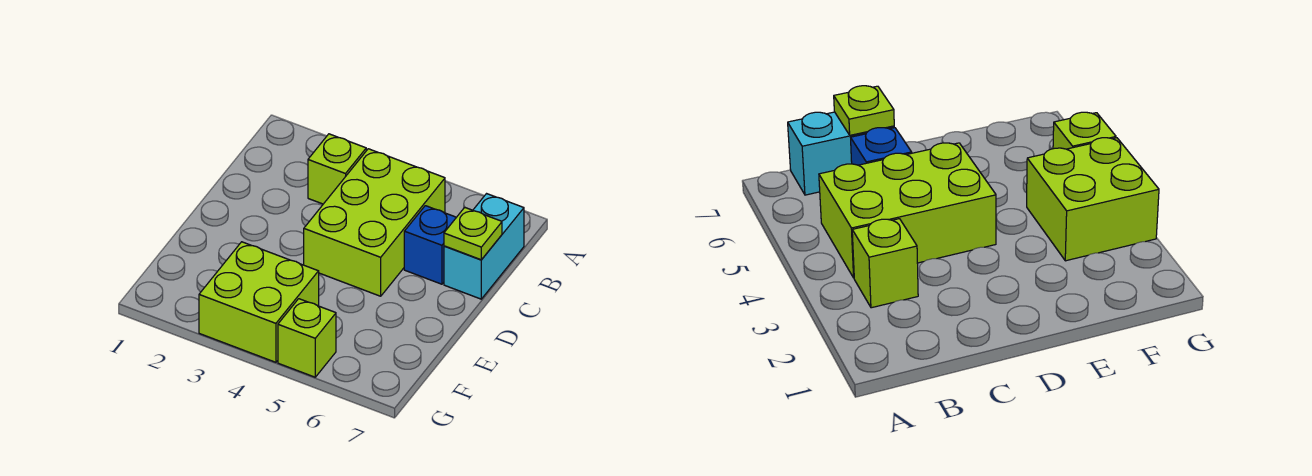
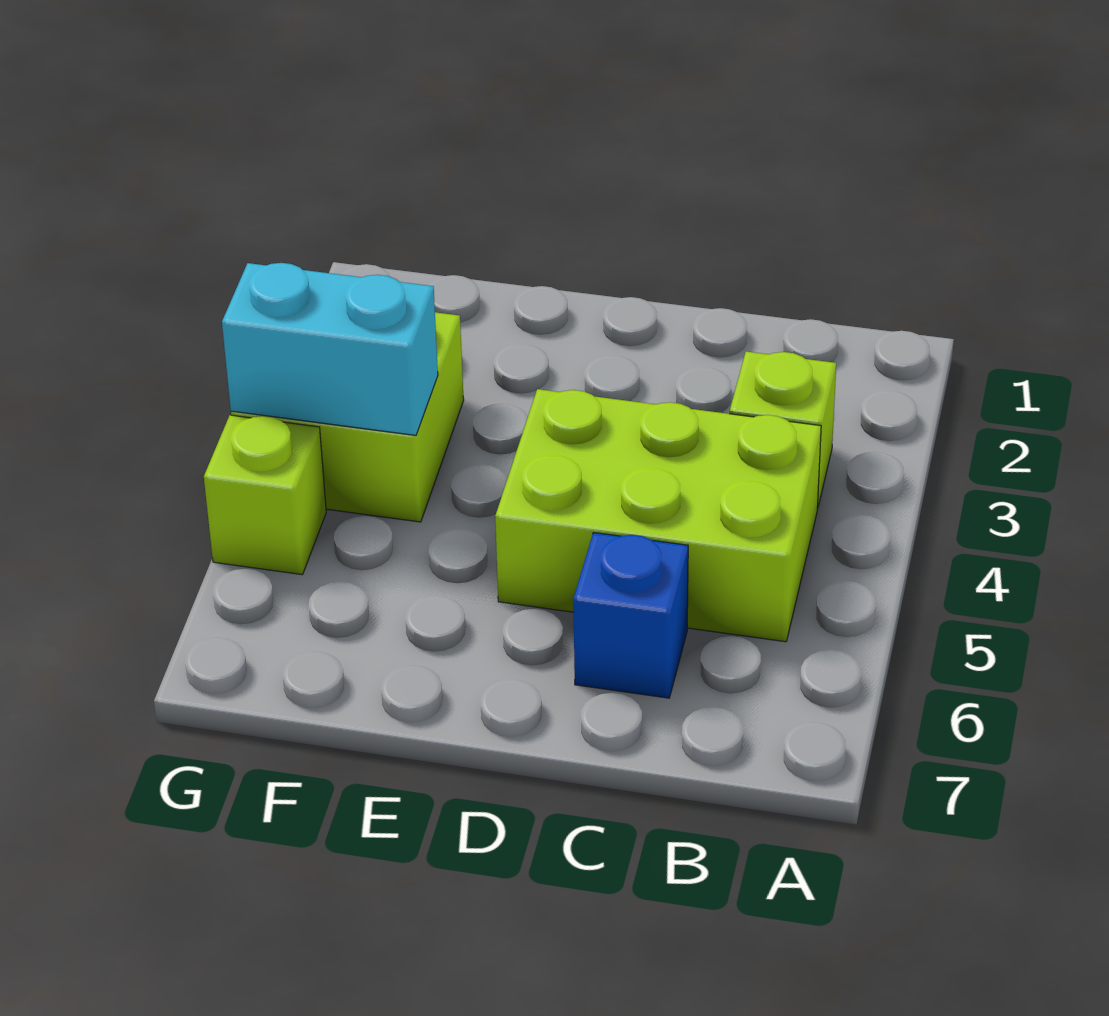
cyan 1x2 brick [444,194,524,299] -> cyan 1x2 brick moved to [222,263,438,435]
lime 1x1 plate [444,207,502,260] -> none

